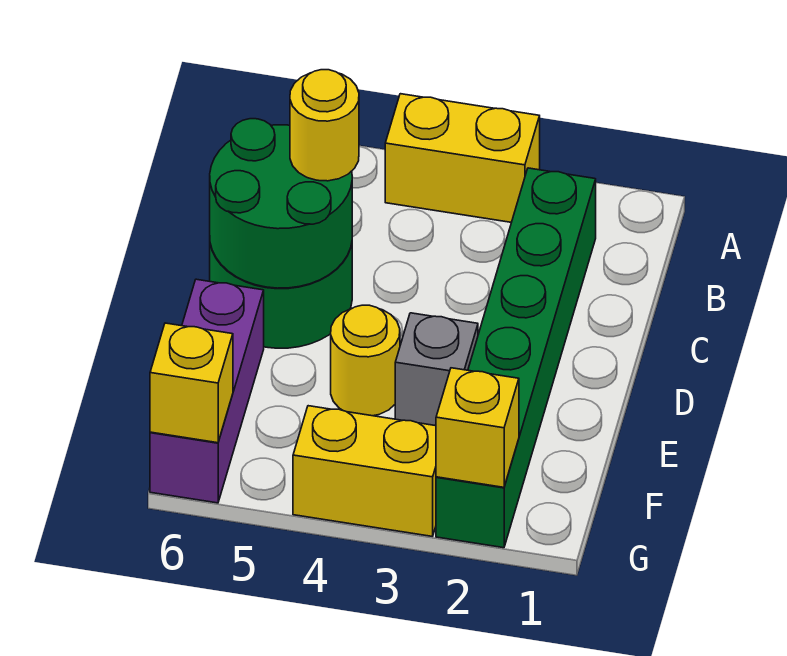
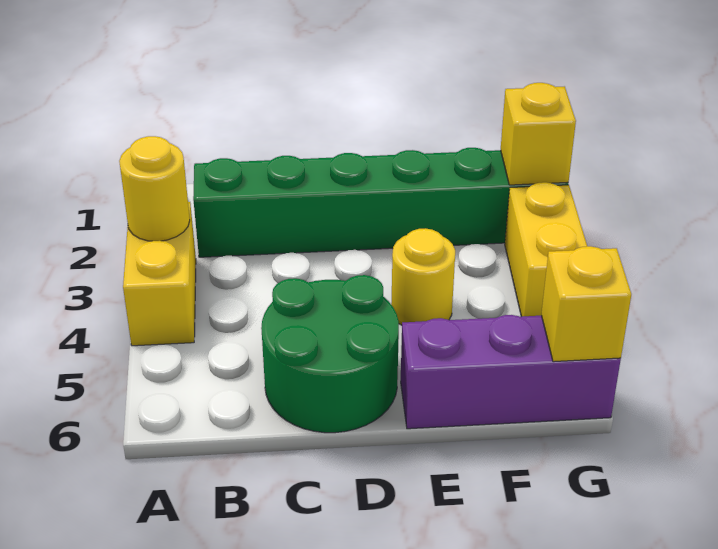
green 2x2 round brick [210,119,352,288] -> none
yellow 1x1 round brick [290,70,359,181] -> yellow 1x1 round brick moved to [119,136,190,241]
grey 1x1 brick [395,313,478,426] -> none

